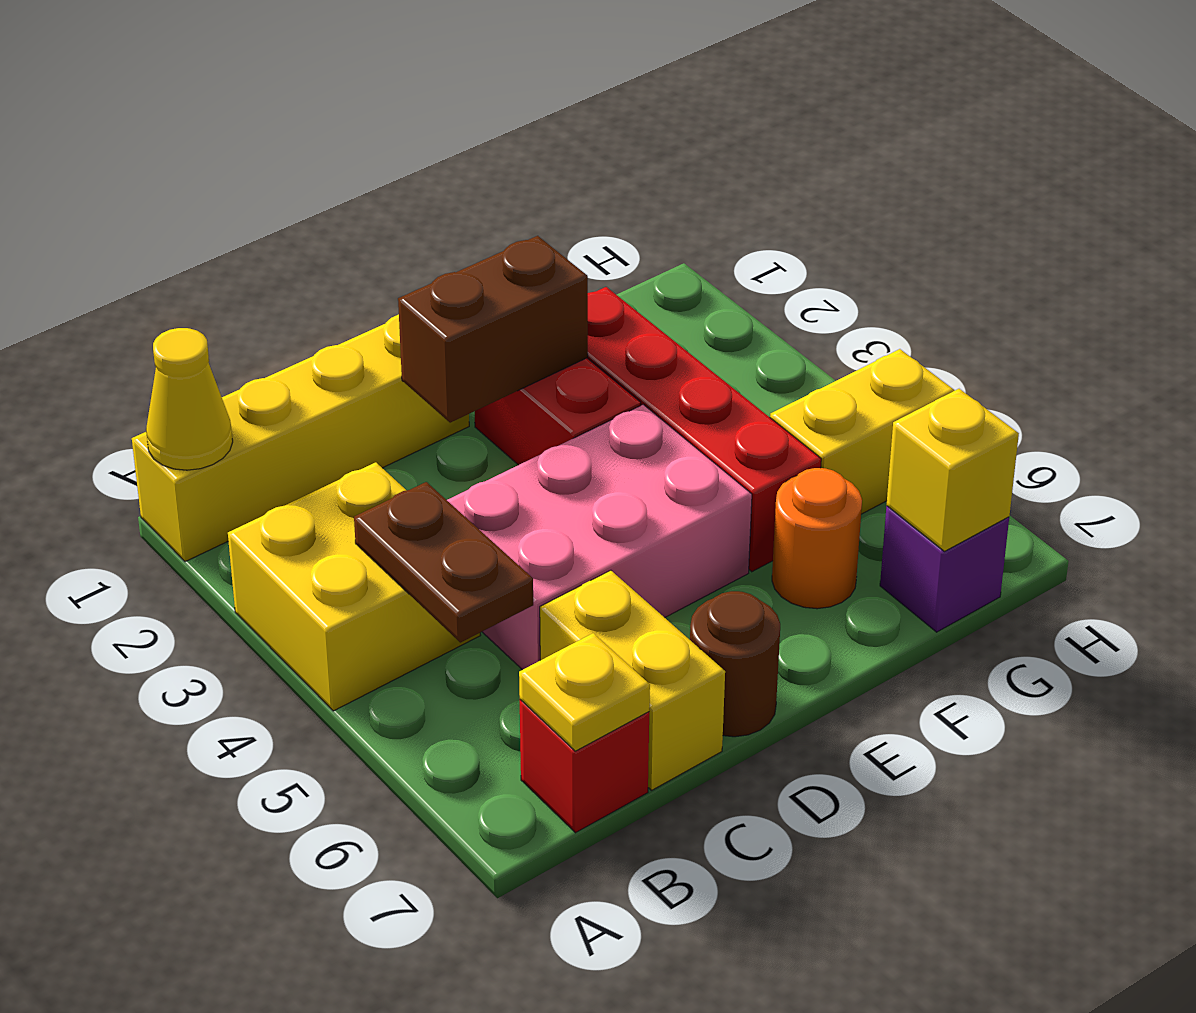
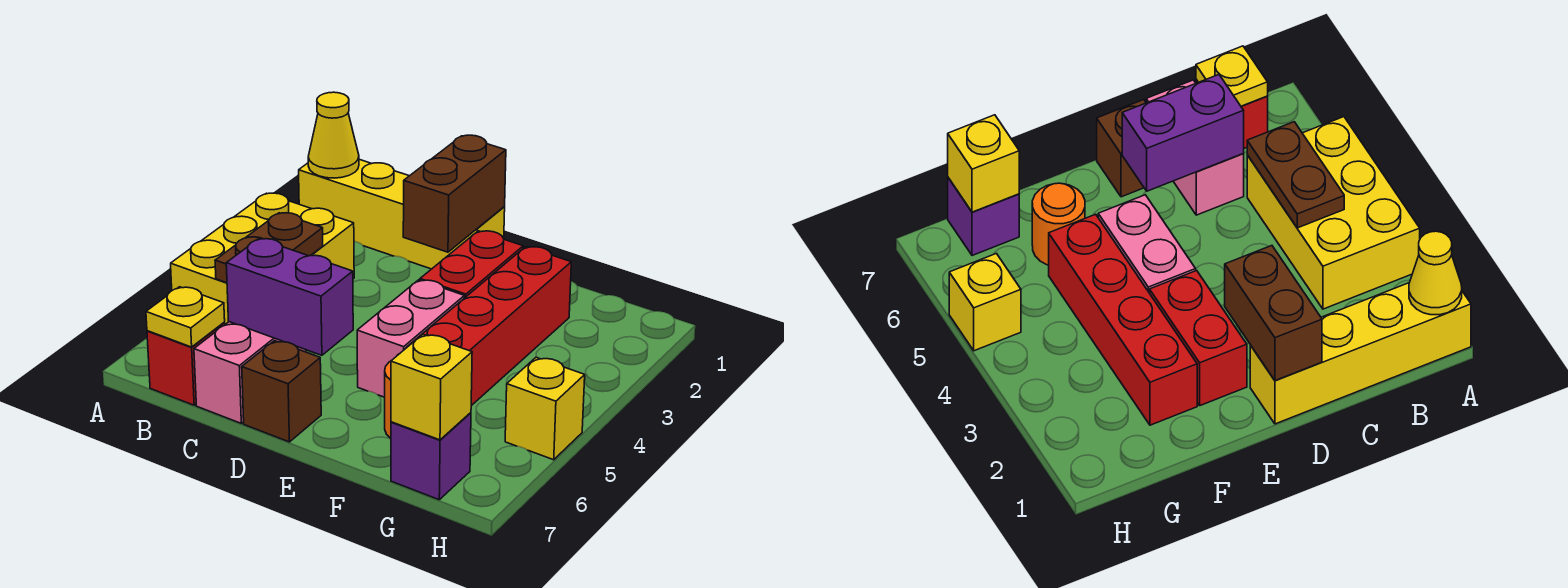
yellow 2x2 brick [228,462,481,711] -> yellow 2x3 brick [171,193,354,324]
pink 2x3 brick [447,405,752,670] -> pink 1x2 brick [357,280,464,397]
yellow 1x2 brick [540,570,725,790] -> pink 1x2 brick [194,322,306,423]
none -> purple 1x2 brick [226,239,353,355]
brown 1x2 brick [398,236,588,423] -> brown 1x2 brick turned to [403,135,506,252]
brown 1x1 round brick [690,591,780,737] -> brown 1x1 brick [242,341,321,442]
yellow 1x2 brick [770,349,955,514] -> yellow 1x1 brick [505,357,585,460]

